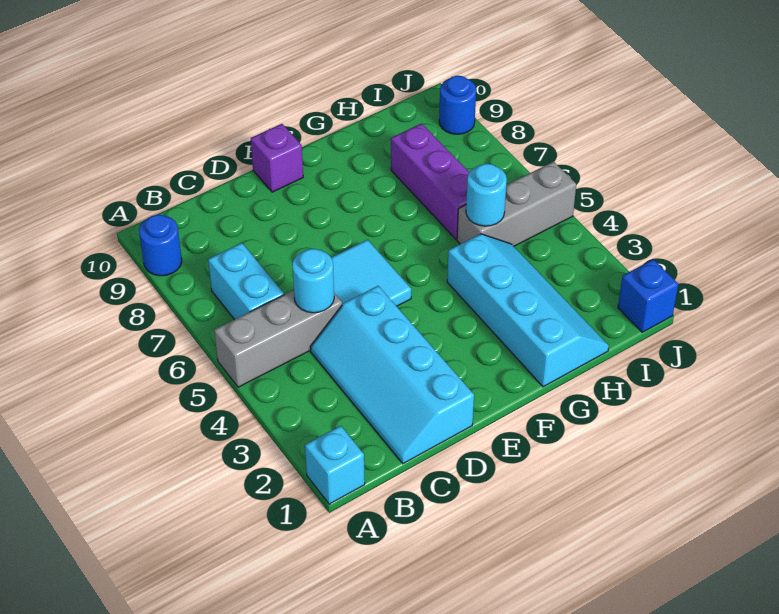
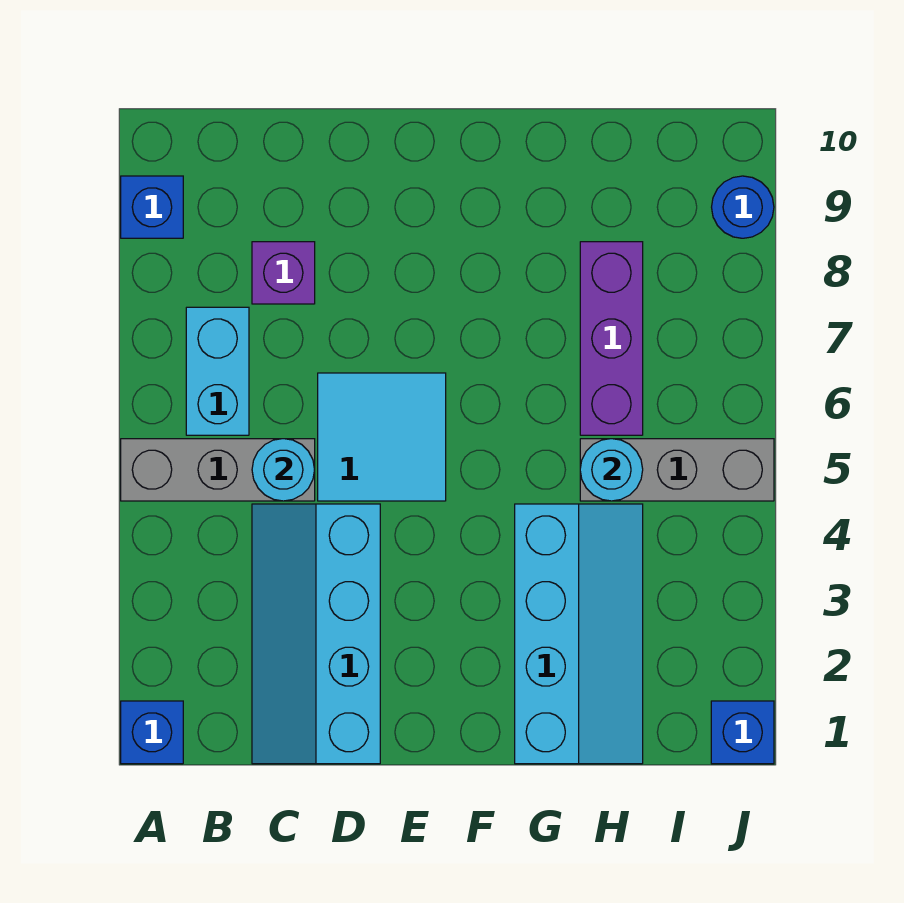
cyan 1x1 brick [305,426,365,504] -> blue 1x1 brick [121,701,183,764]
blue 1x1 round brick [139,215,182,276] -> blue 1x1 brick [121,176,183,238]
purple 1x1 brick [251,124,303,192] -> purple 1x1 brick moved to [252,242,315,304]

